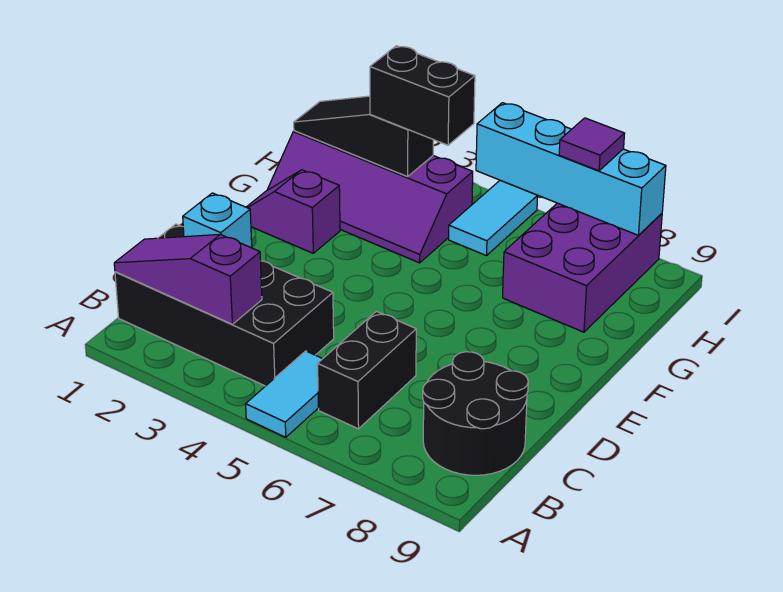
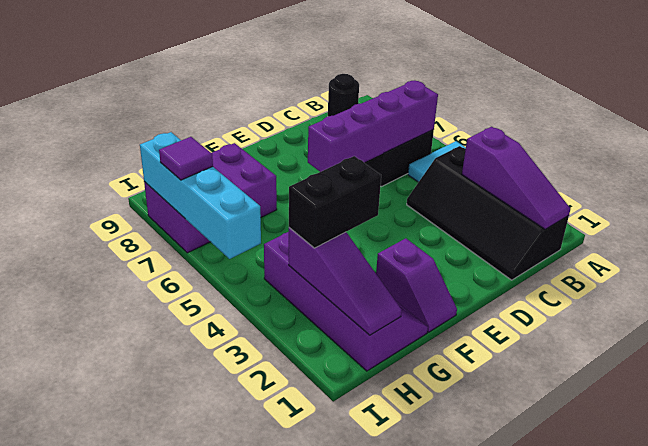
black 2x4 brick [115,224,334,386] -> black 2x4 slope [407,146,569,280]
none -> purple 1x4 brick [308,81,438,172]
black 2x2 round brick [423,352,528,475] -> black 1x1 round brick [328,74,359,116]
cyan 1x1 brick [183,193,252,248] -> none
black 1x3 slope [294,96,433,177] -> purple 1x3 slope [289,228,402,335]
black 1x2 brick [370,46,475,145] -> black 1x2 brick turned to [289,156,381,248]
cyan 1x2 tile [449,181,538,256] -> none

